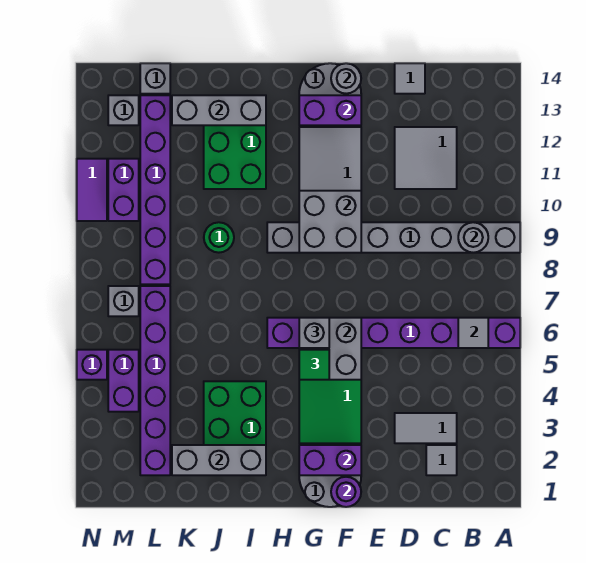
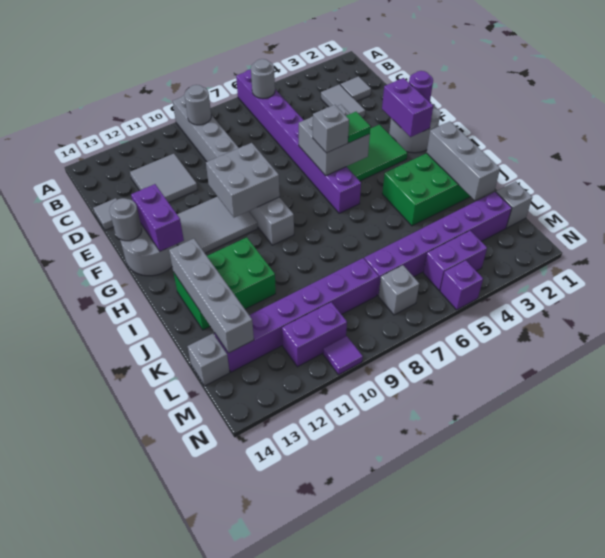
grey 1x1 tile [458,318,488,348] -> grey 1x1 round brick [251,59,275,99]
grey 1x3 brick [172,95,266,125] -> grey 1x4 brick [169,239,254,353]
green 1x1 round brick [204,222,234,253] -> none
grey 1x1 brick [108,95,139,125] -> grey 1x1 brick moved to [496,181,532,228]
purple 1x2 tile [77,159,107,221] -> purple 1x1 tile [323,336,363,375]

